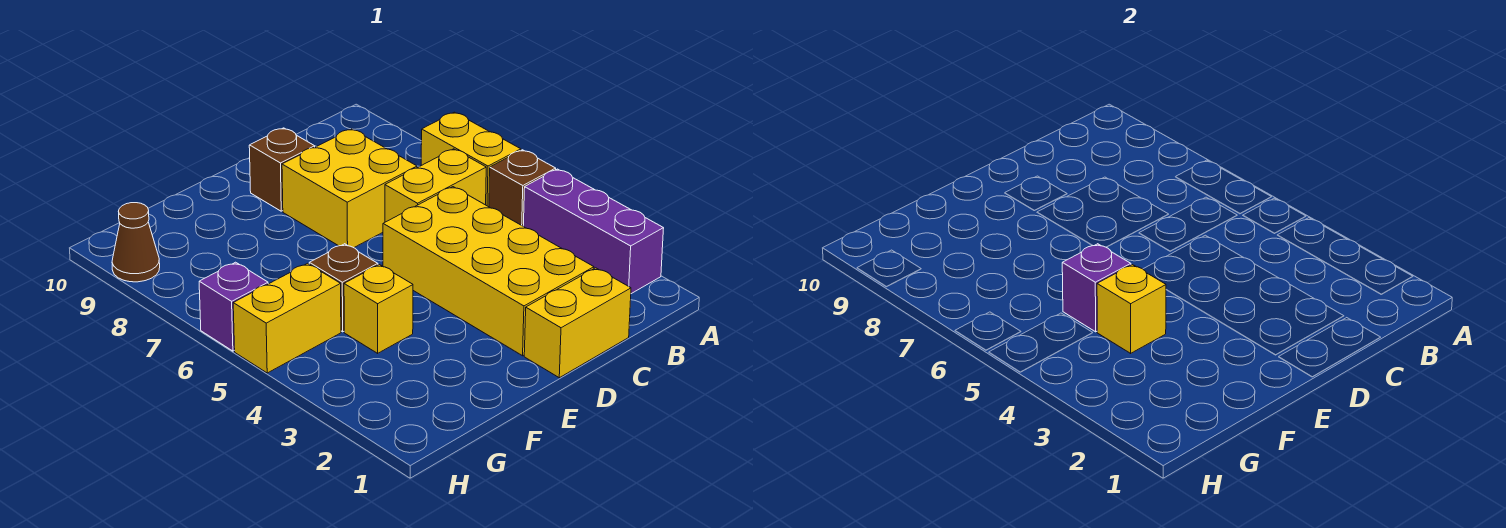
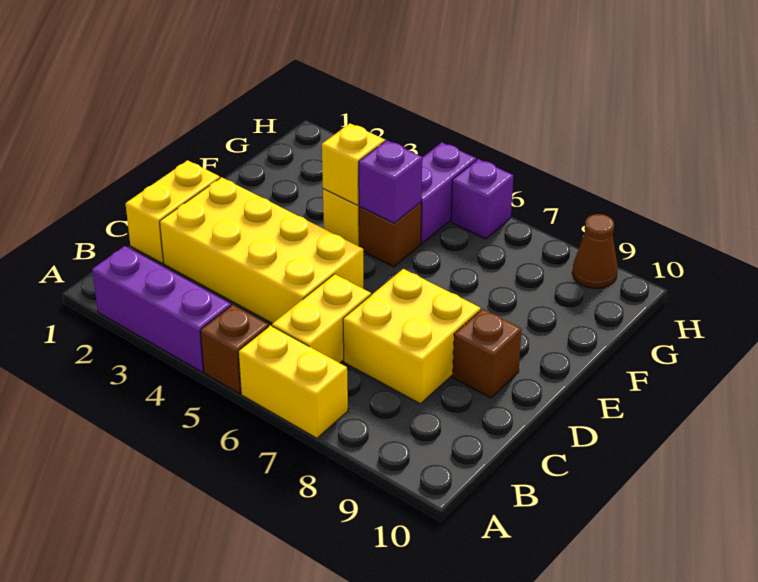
yellow 1x2 brick [233,263,341,373] -> purple 1x2 brick [421,143,476,244]

